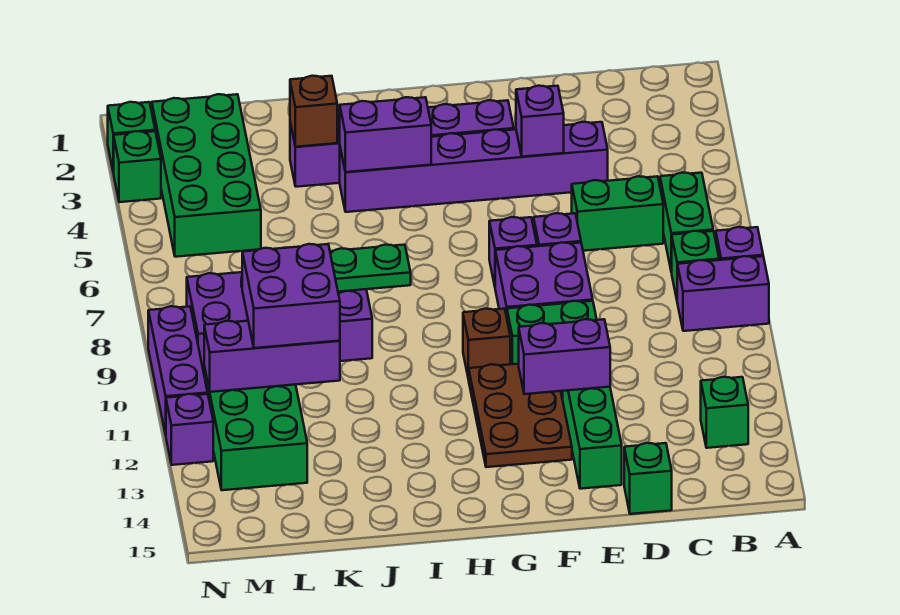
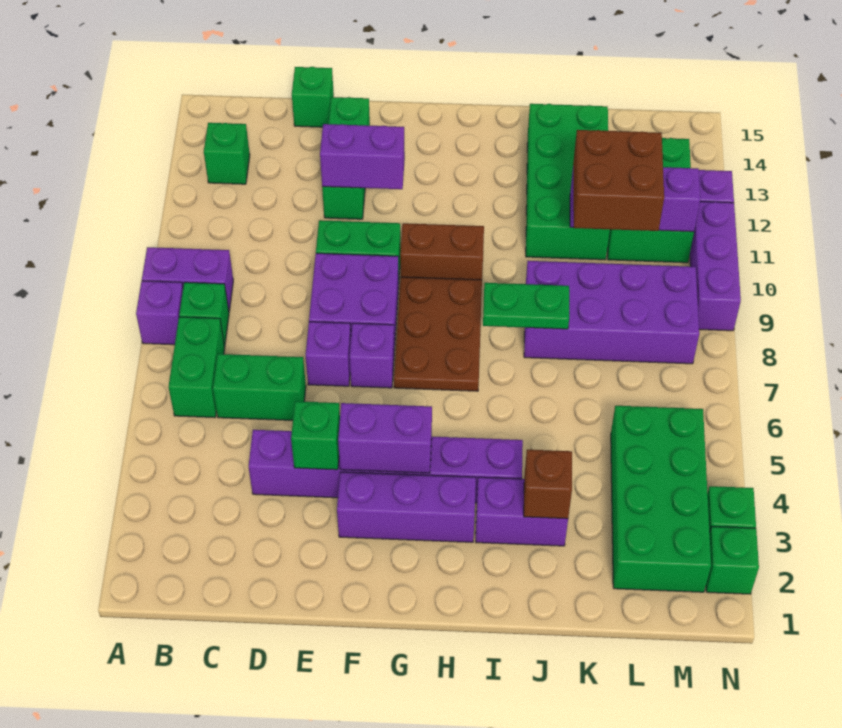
purple 1x1 brick [516,86,564,157] -> green 1x1 brick [291,401,340,470]
brown 2x3 plate [469,364,572,467] -> brown 2x3 plate moved to [394,277,482,391]
brown 1x1 brick [463,309,510,379] -> brown 1x2 brick [400,223,484,280]
purple 1x2 brick [340,97,431,172] -> purple 1x2 brick moved to [338,403,432,473]
none -> green 2x4 brick [526,104,610,260]
purple 2x2 brick [242,244,340,348] -> brown 2x2 brick [573,130,664,231]

